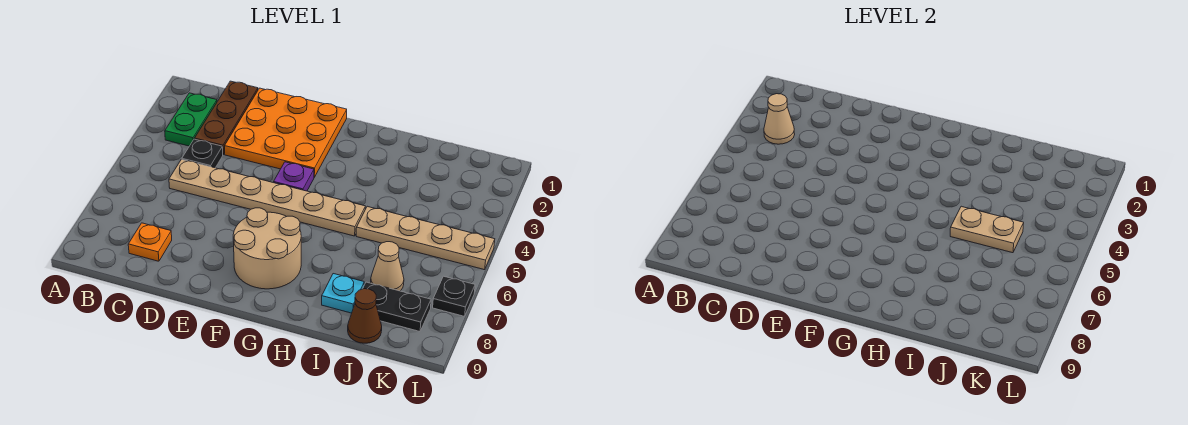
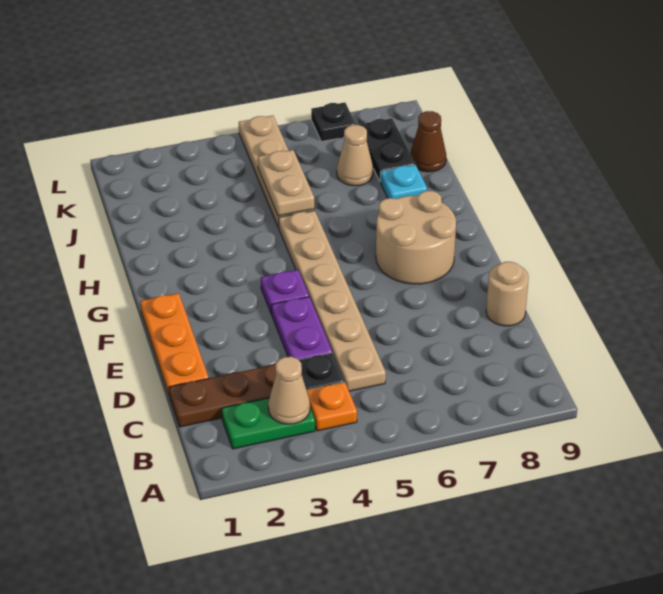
orange 1x1 plate [128,223,172,261] -> orange 1x1 plate moved to [307,382,357,431]
orange 3x3 plate [225,88,347,177] -> orange 1x3 plate [141,293,209,397]
none -> purple 1x2 plate [272,297,332,360]
none -> tan 1x1 round brick [486,262,529,326]

